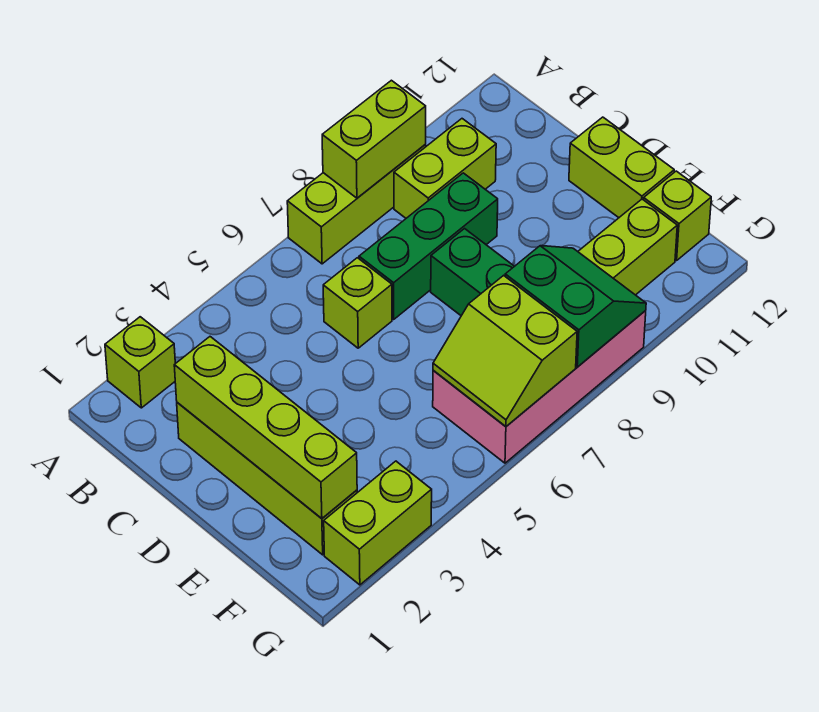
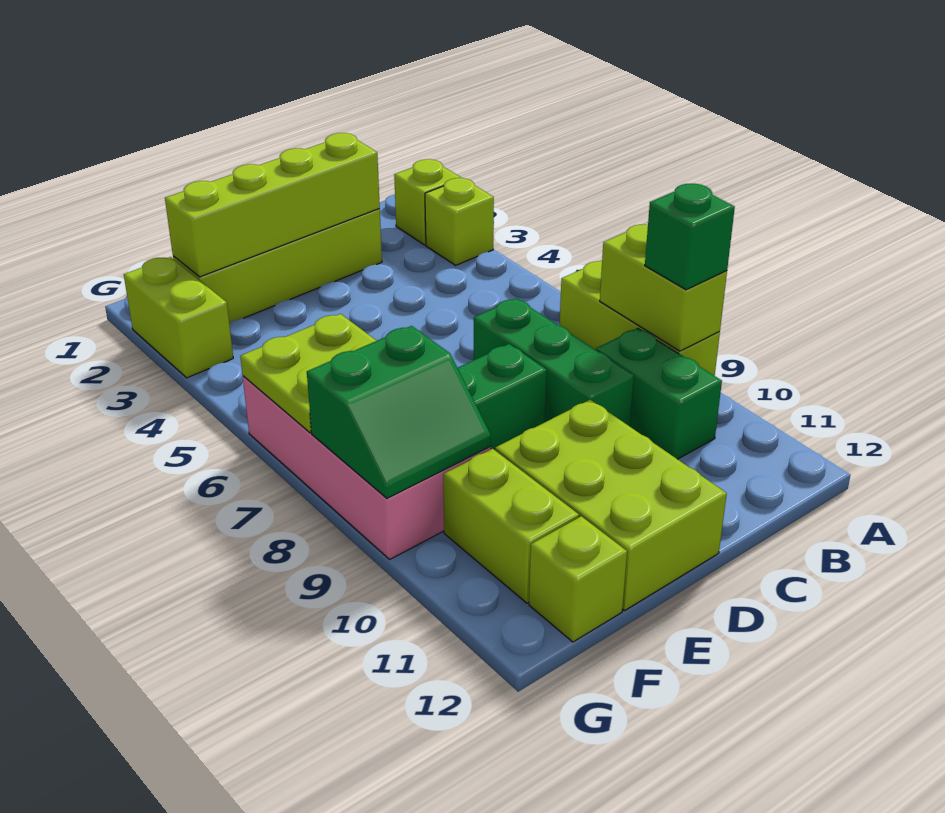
none -> green 1x1 brick [645,184,735,290]
lime 1x2 brick [394,119,496,218] -> green 1x2 brick [596,328,722,459]
lime 1x1 brick [323,258,392,348] -> lime 1x1 brick moved to [425,178,494,265]
lime 1x2 brick [569,117,674,218] -> lime 2x3 brick [495,400,727,611]
lime 2x2 slope [433,275,577,427] -> lime 2x2 plate [240,314,376,433]

